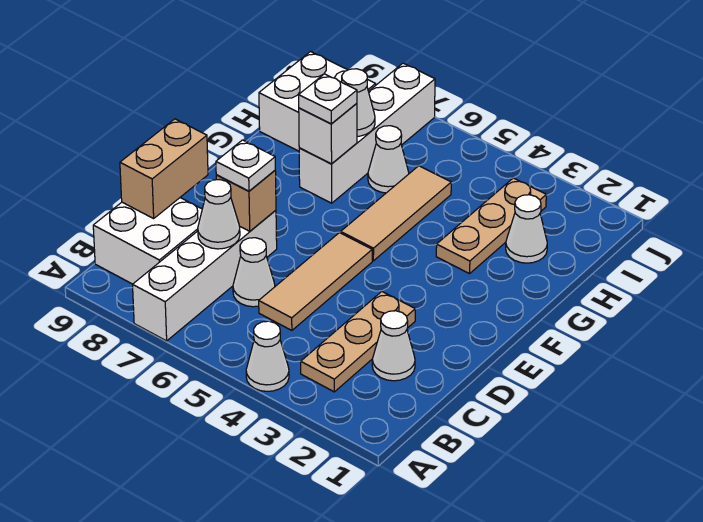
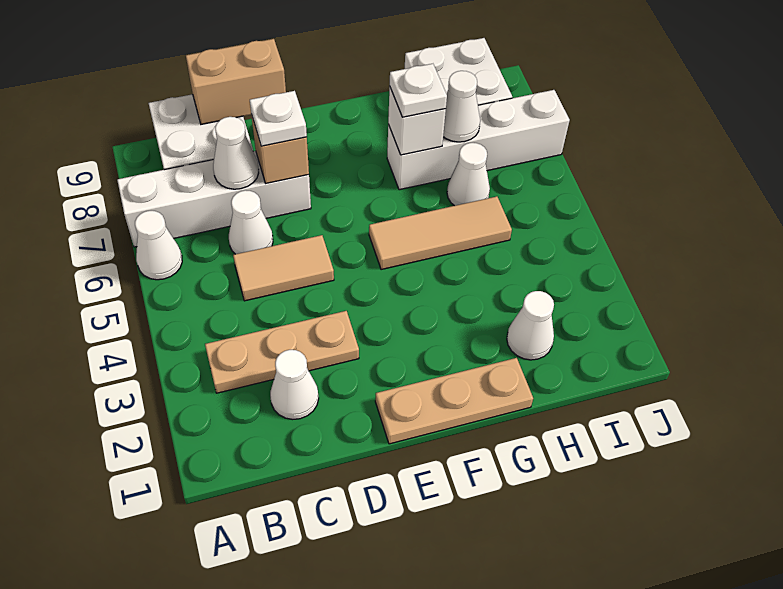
white 1x1 cone [246,321,289,391] -> white 1x1 cone moved to [135,211,182,280]
tan 1x3 tile [259,233,372,330] -> tan 1x2 tile [233,235,334,301]
tan 1x3 plate [436,178,546,274] -> tan 1x3 plate moved to [375,358,533,444]

